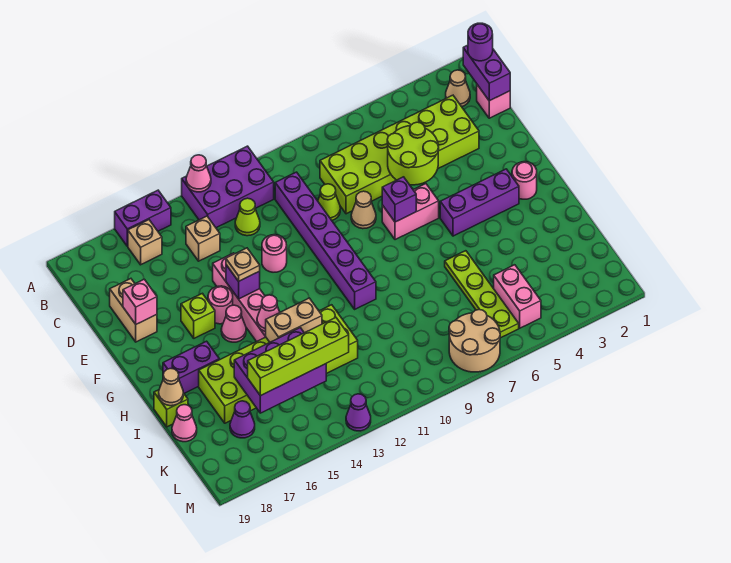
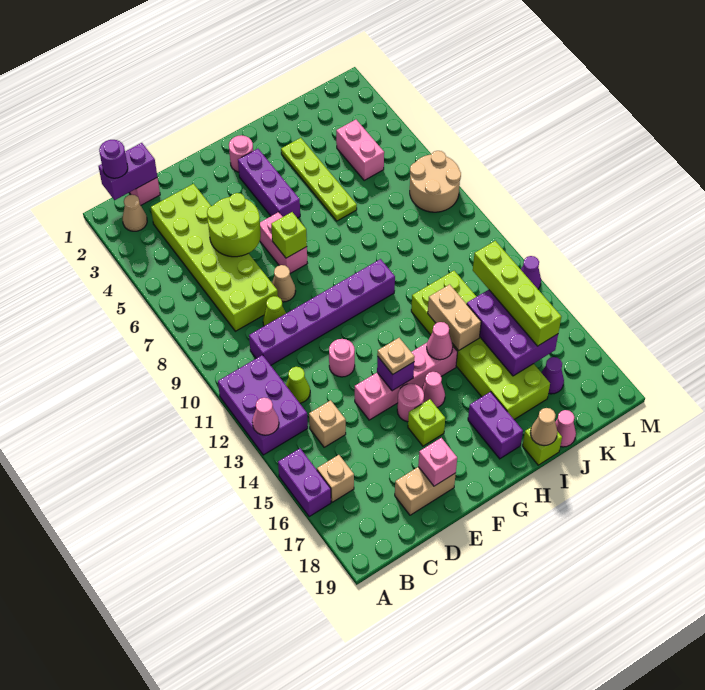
purple 1x1 brick [382,177,416,222] -> lime 1x1 brick [271,212,307,258]
lime 1x4 plate [445,251,519,338] -> lime 1x4 plate turned to [281,138,357,221]
pink 1x2 brick [494,265,541,328] -> pink 1x2 brick turned to [336,120,384,181]

